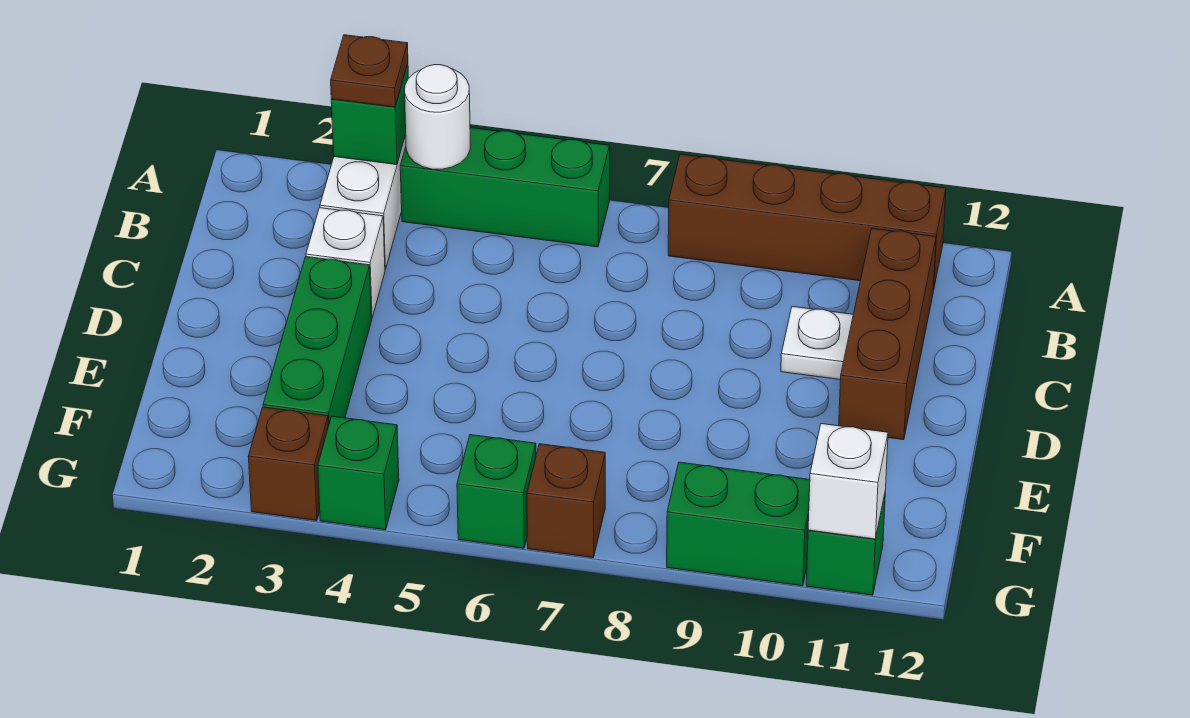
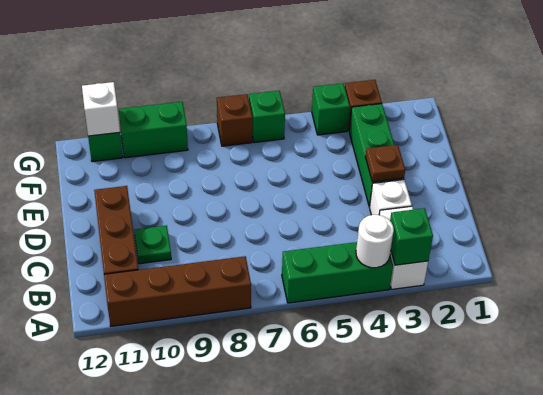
brown 1x1 plate [331,35,408,107] -> brown 1x1 plate moved to [365,145,405,182]
white 1x1 plate [781,307,853,380] -> green 1x1 plate [134,225,171,264]

